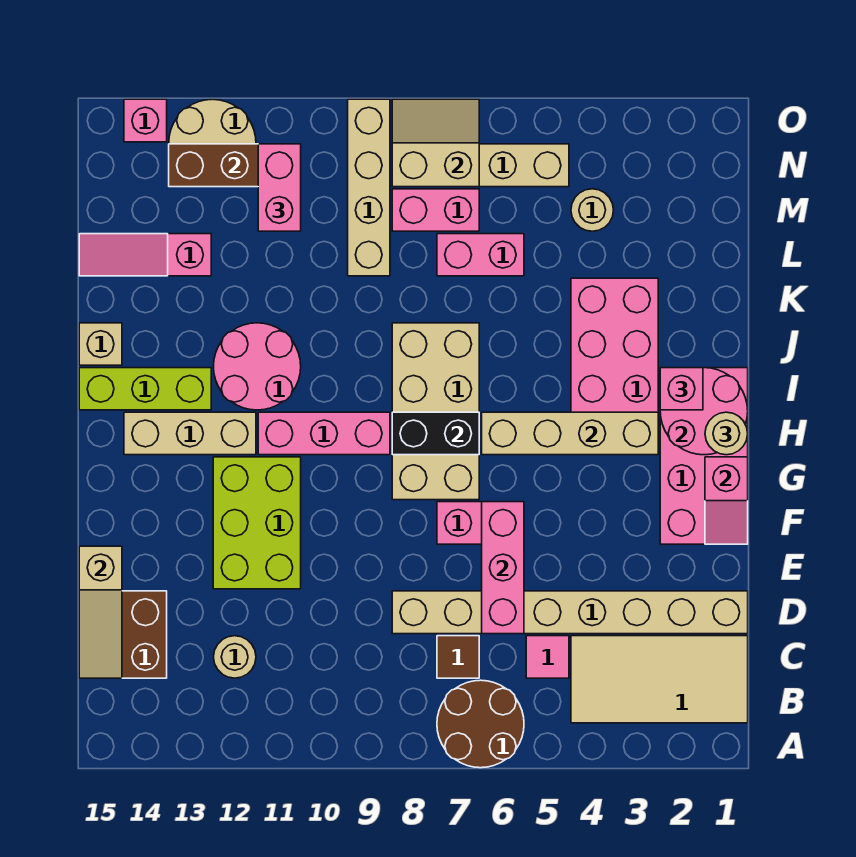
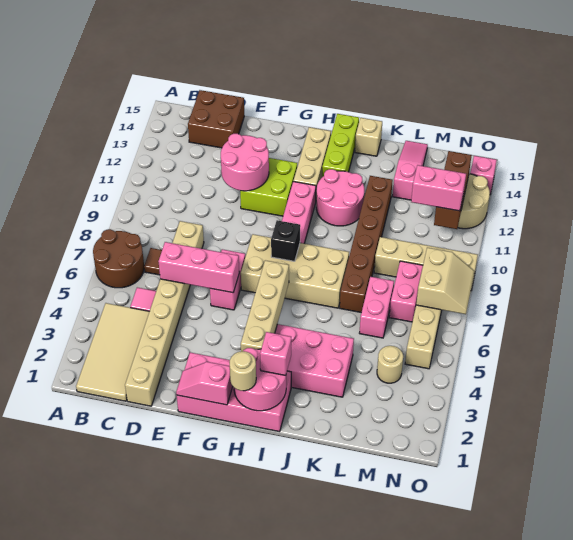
tan 1x1 round brick [214,636,256,678] -> none
tan 1x3 slope [79,546,122,678] -> none
lime 2x3 brick [213,457,301,589] -> lime 2x2 brick [240,158,297,216]
none -> pink 2x2 round brick [221,134,269,191]
black 1x2 brick [392,412,479,455] -> black 1x1 brick [271,220,300,261]
none -> brown 1x6 brick [340,176,393,313]

